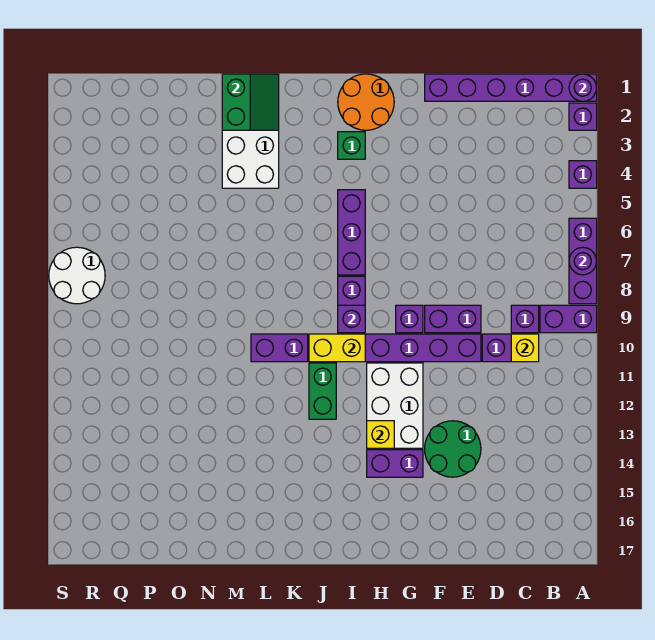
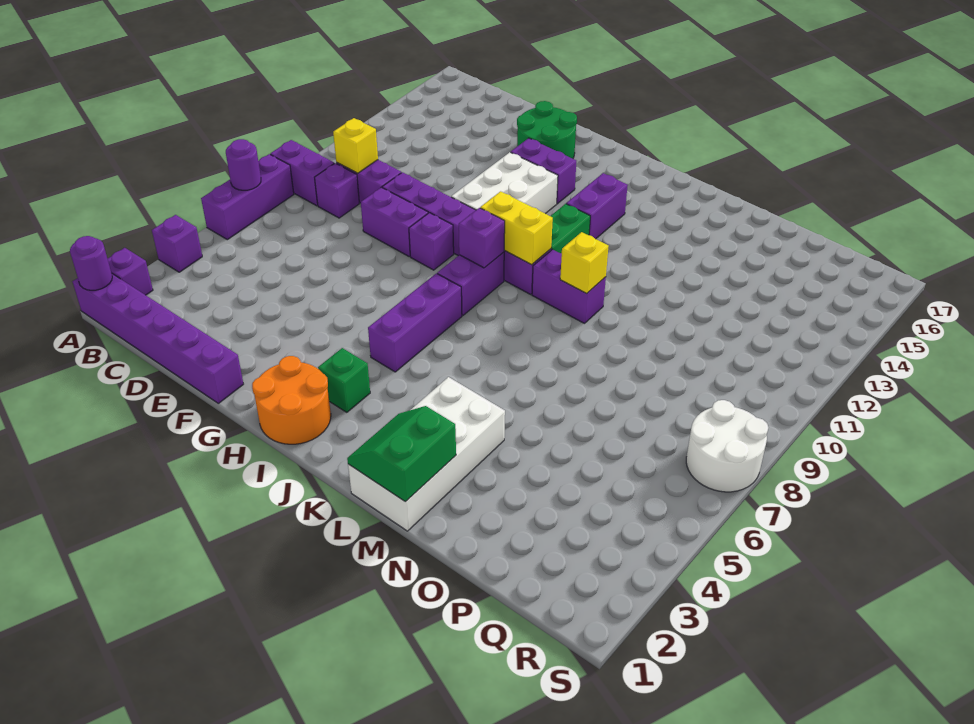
green 2x2 round brick [425,421,481,477] -> green 2x2 round brick moved to [517,101,577,159]
yellow 1x1 brick [367,421,394,448] -> yellow 1x1 brick moved to [560,232,609,293]
none -> purple 1x2 brick [566,173,628,239]

